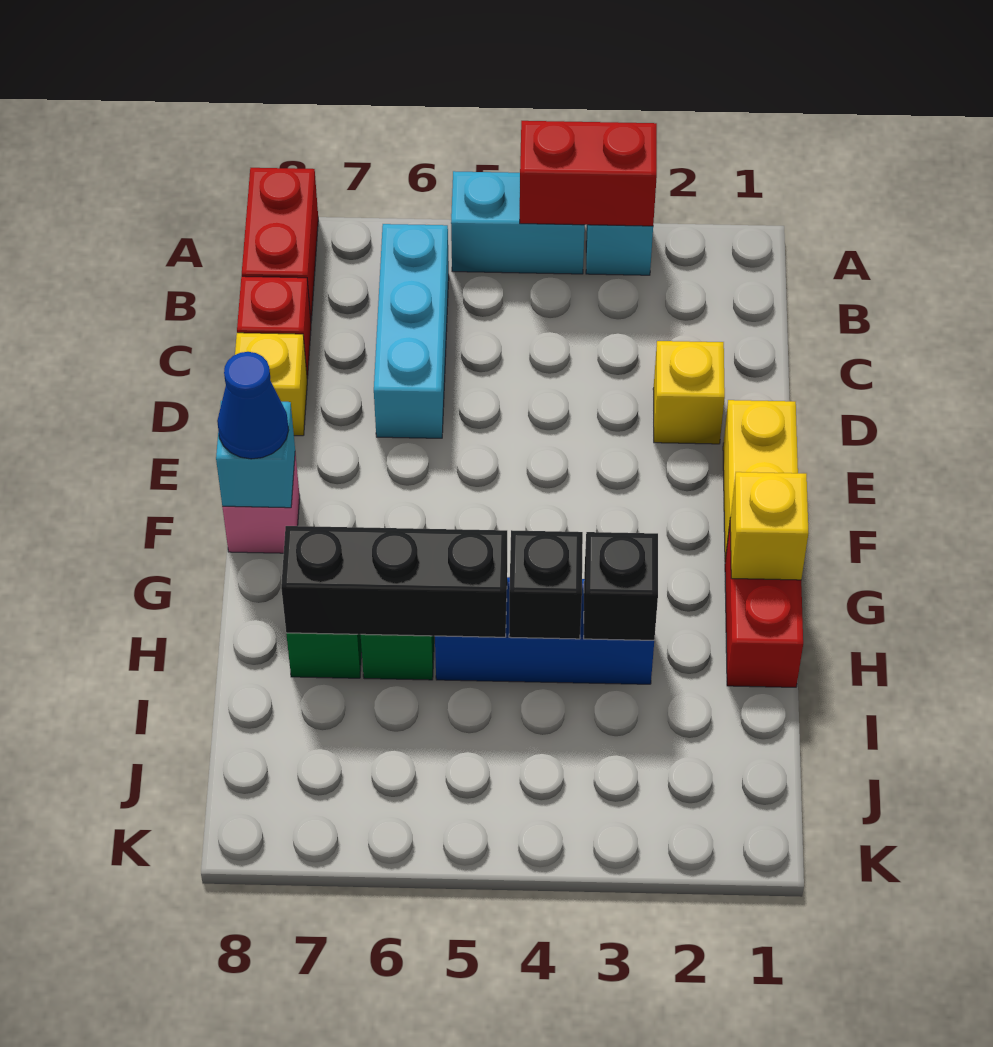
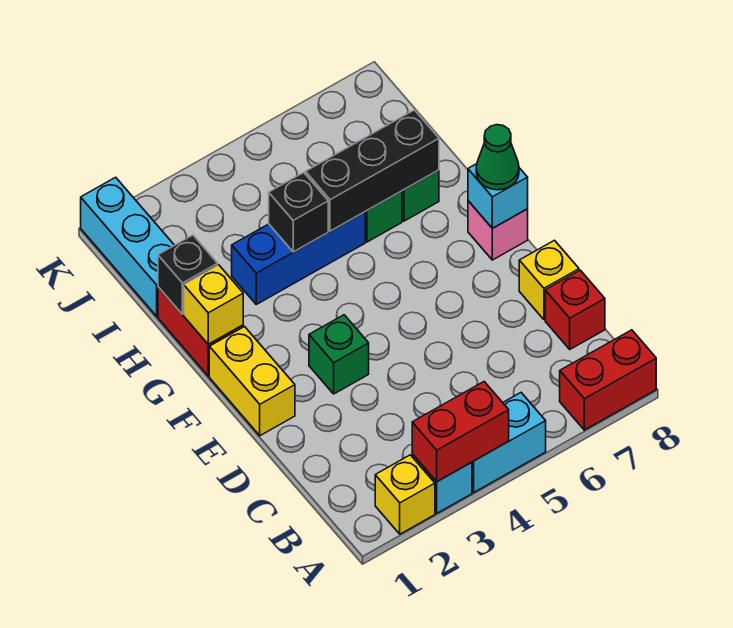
red 1x2 brick [242,168,318,321] -> red 1x2 brick turned to [560,330,656,430]
cyan 1x3 brick [374,224,449,438] -> cyan 1x3 brick moved to [81,177,174,316]
yellow 1x1 brick [653,341,725,444] -> yellow 1x1 brick moved to [375,455,435,534]
none -> green 1x1 brick [309,315,369,394]
blue 1x1 cone [217,352,289,459] -> green 1x1 cone [476,125,519,190]
black 1x1 brick [584,532,658,640] -> black 1x1 brick moved to [158,235,218,314]

